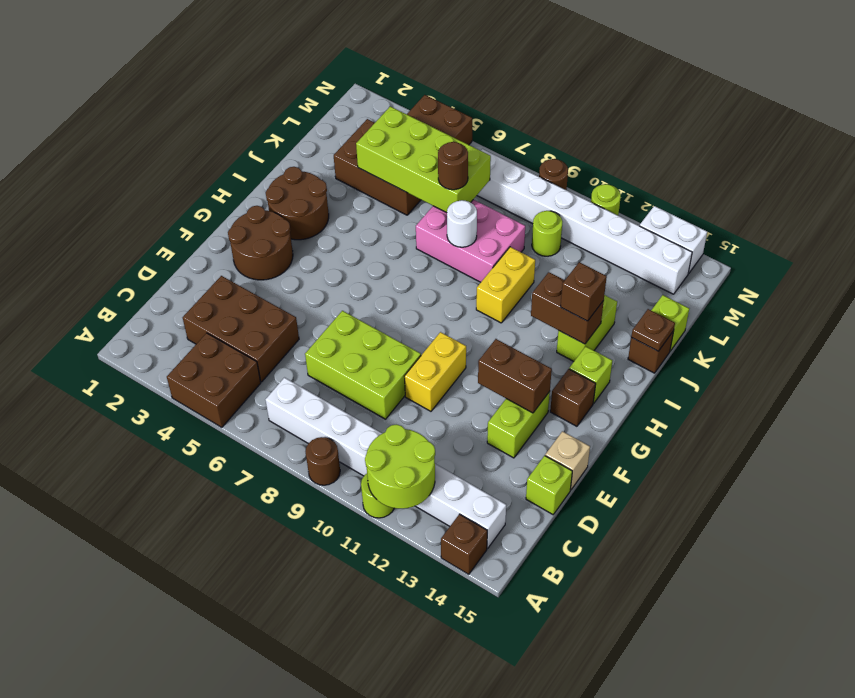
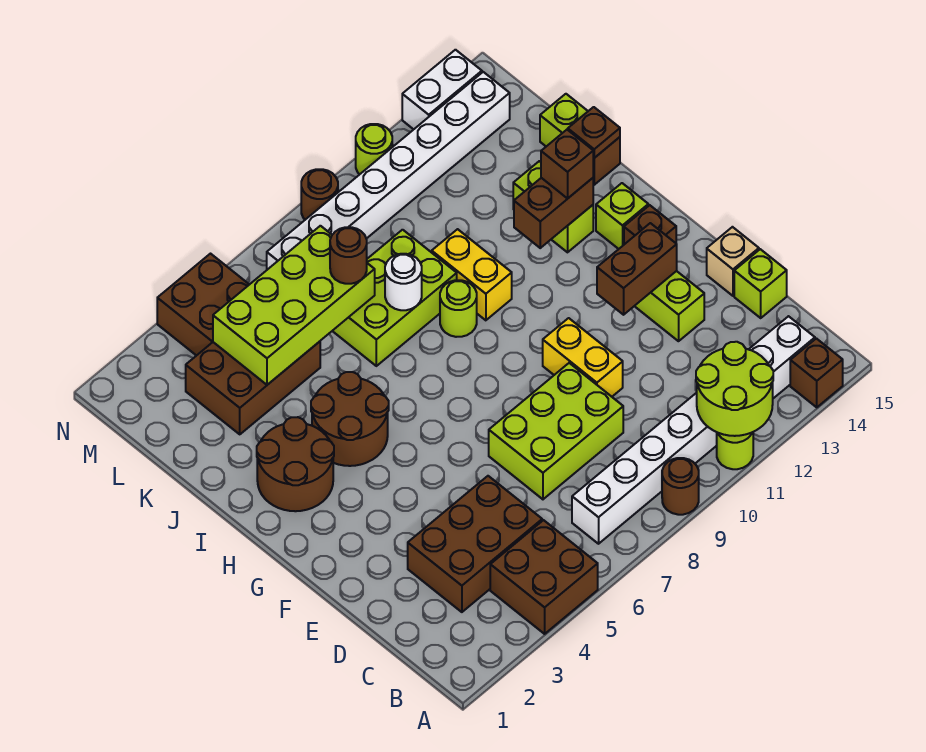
brown 2x2 round brick [228,206,293,280] -> brown 2x2 round brick moved to [311,372,389,466]
pink 2x3 brick [416,200,525,282] -> lime 2x3 brick [333,230,457,366]
lime 1x1 round brick [532,211,563,256] -> lime 1x1 round brick moved to [440,280,477,337]

